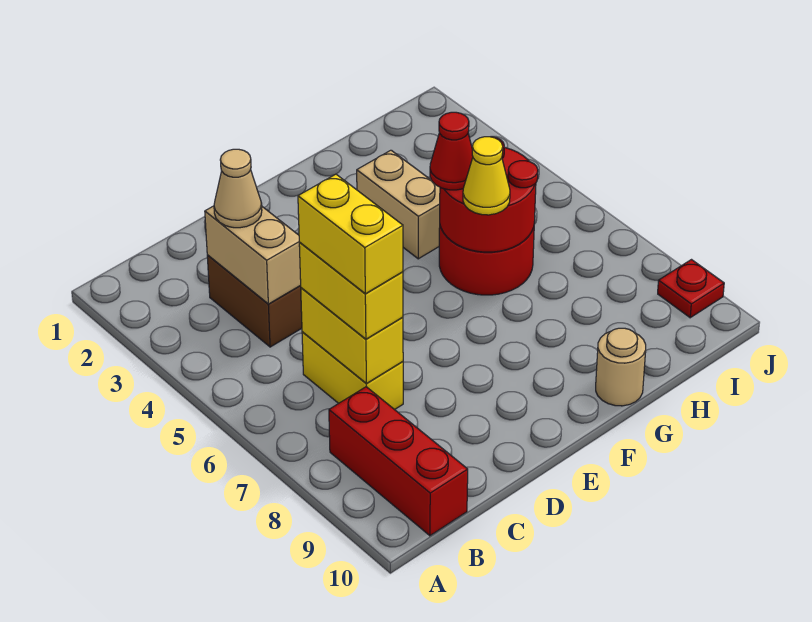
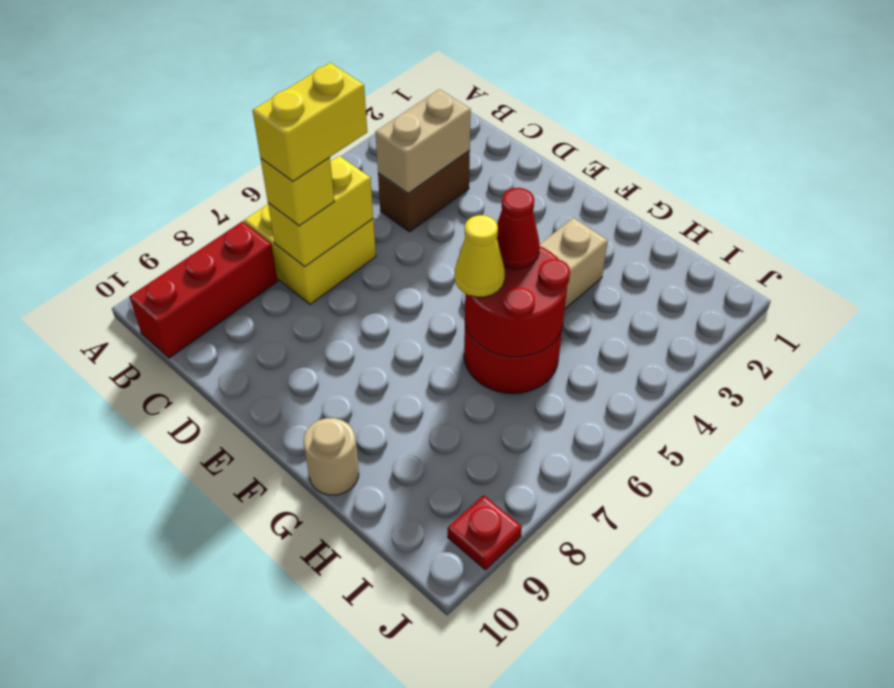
tan 1x1 cone [214,149,262,228] -> none
yellow 1x2 brick [302,332,403,410] -> yellow 2x2 brick [244,205,376,304]
yellow 1x2 brick [299,243,403,339] -> yellow 1x1 brick [261,158,335,226]

